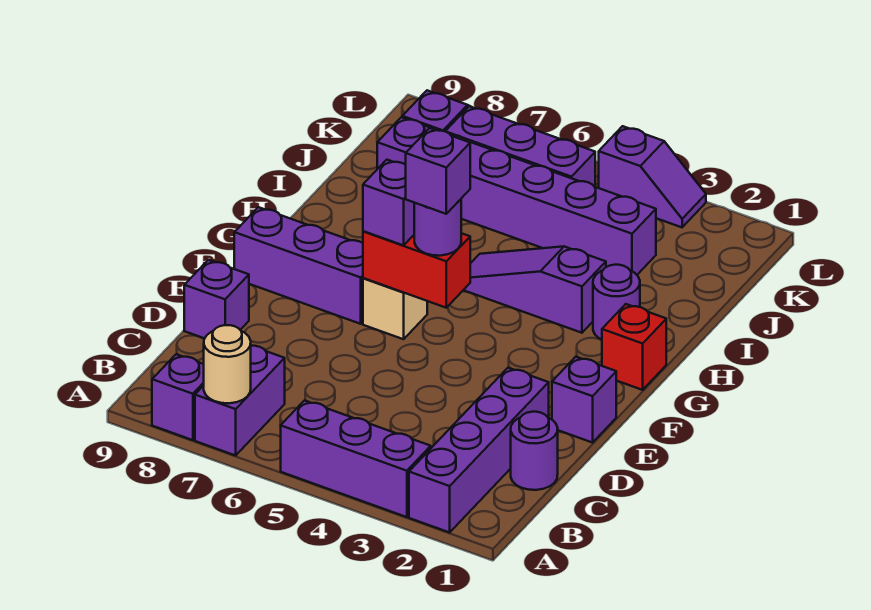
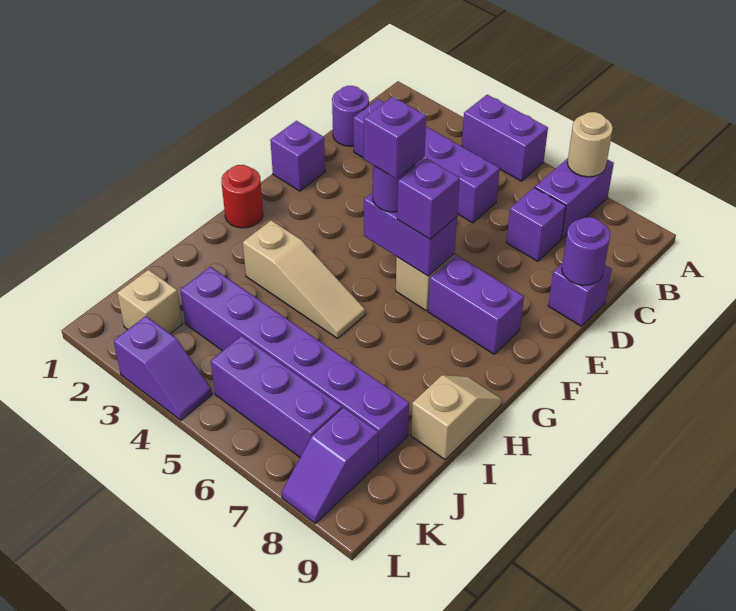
purple 1x4 brick [409,368,549,532] -> purple 1x4 brick turned to [353,99,500,223]
purple 1x3 brick [281,400,431,517] -> purple 1x2 brick [462,95,548,181]
purple 1x1 brick [152,354,204,440] -> purple 1x1 brick moved to [506,188,566,261]
red 1x2 brick [363,231,470,308] -> purple 1x2 brick [364,192,457,276]
purple 1x3 brick [234,207,363,324] -> purple 1x2 brick [428,255,524,354]
red 1x1 brick [602,304,666,390] -> red 1x1 round brick [222,165,263,228]
purple 1x1 round brick [593,265,640,340] -> purple 1x1 round brick moved to [562,217,610,285]
purple 1x3 slope [464,246,606,333] -> tan 1x3 slope [243,220,365,338]
none -> tan 1x2 slope [411,375,502,460]
none -> tan 1x1 brick [117,270,182,334]
purple 1x2 slope [599,126,706,227] -> purple 1x2 slope turned to [114,316,212,420]

